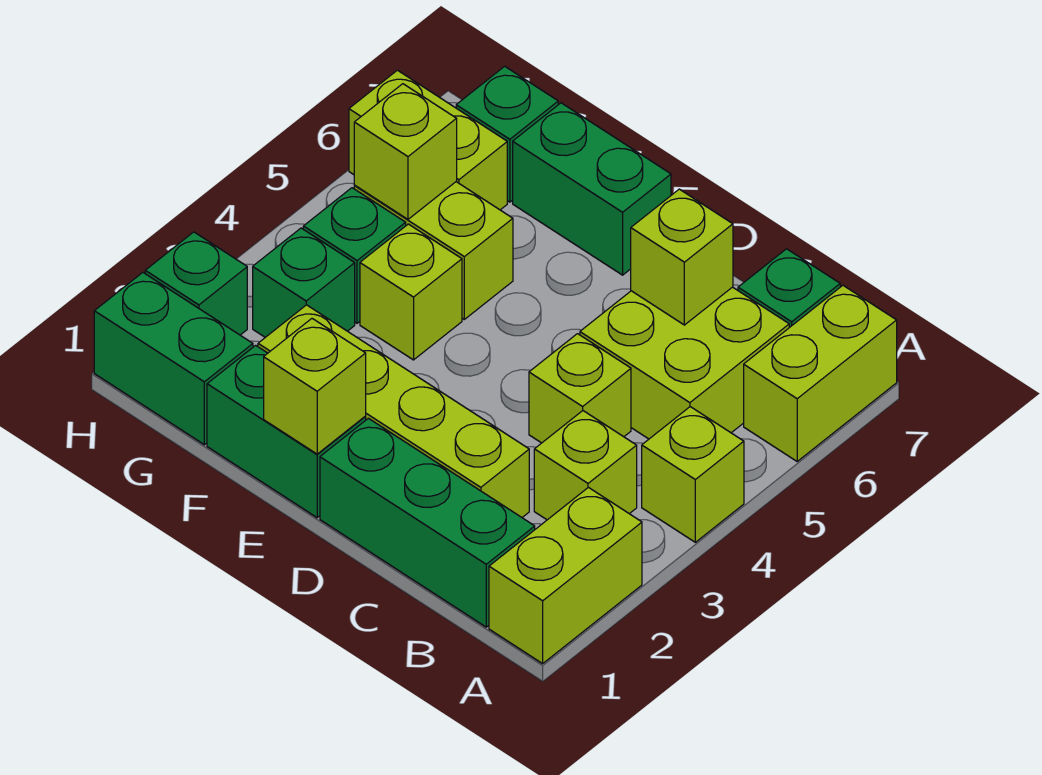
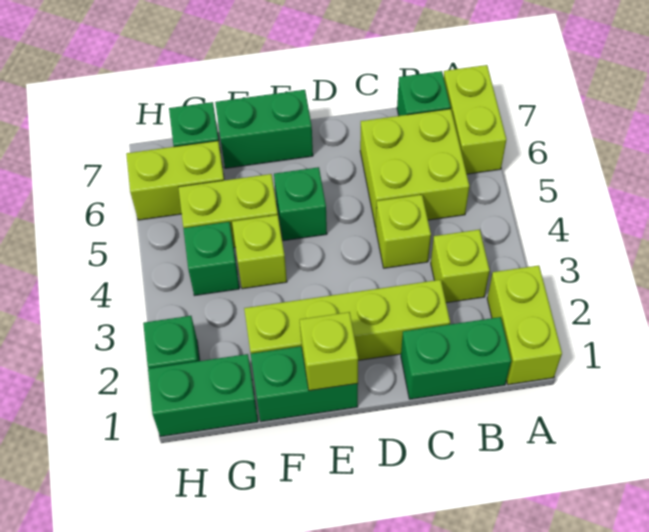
lime 1x1 brick [642,407,744,542] -> none
green 1x3 brick [320,418,535,627] -> green 1x2 brick [401,317,511,399]
lime 1x1 brick [631,189,733,325] -> none
green 1x1 brick [253,228,355,337] -> green 1x1 brick moved to [274,167,327,241]
lime 1x1 brick [354,84,457,219] -> none

